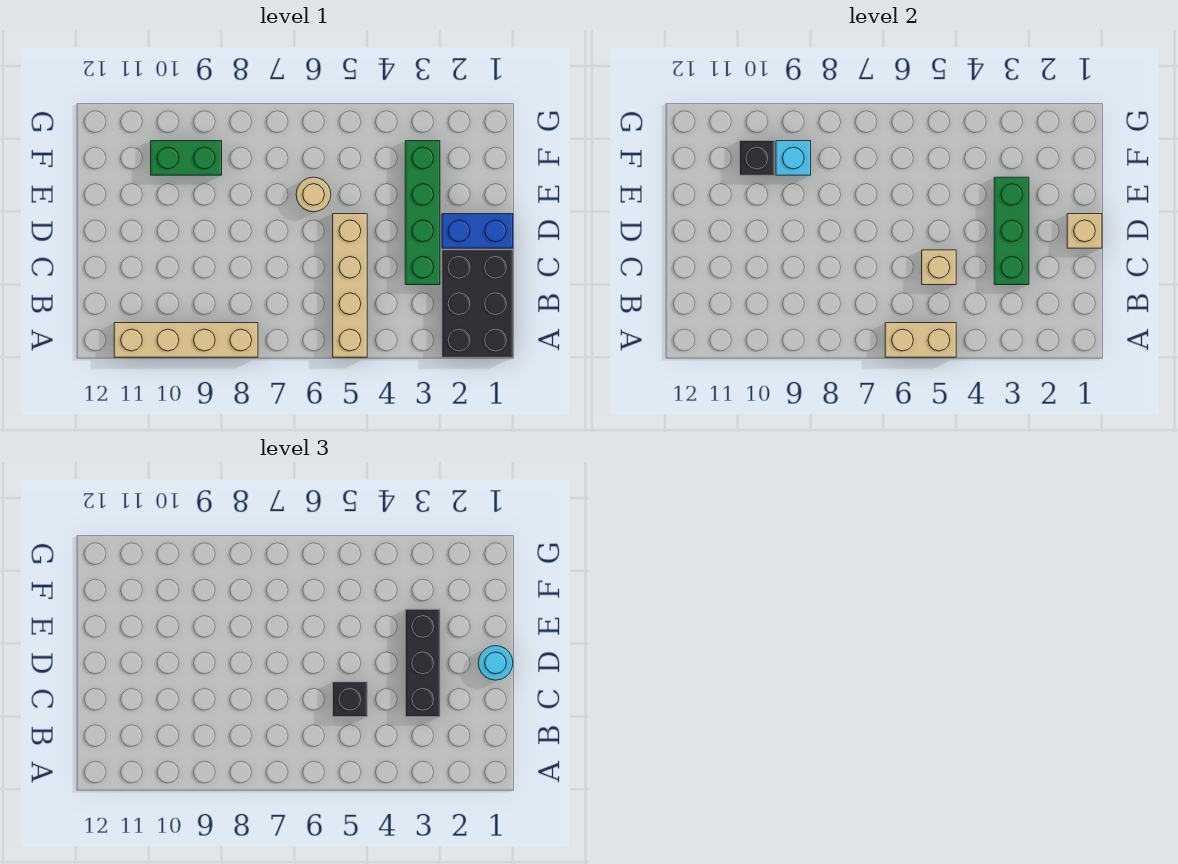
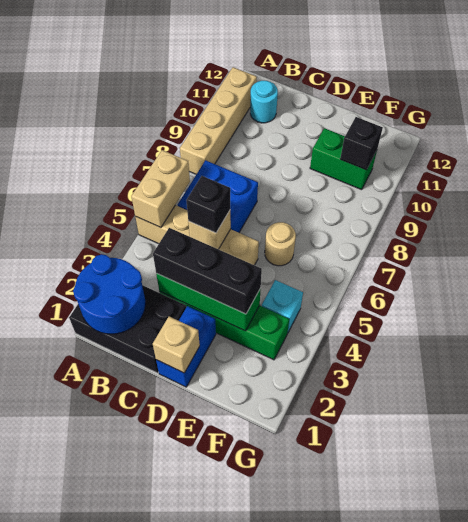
none -> blue 2x2 round brick [73,254,146,334]
none -> blue 2x2 brick [178,160,258,233]
cyan 1x1 round brick [478,646,513,680] -> cyan 1x1 round brick moved to [250,81,278,123]
green 1x2 brick [151,141,222,175] -> green 1x2 brick turned to [310,128,377,190]
cyan 1x1 brick [776,141,811,175] -> cyan 1x1 brick moved to [262,280,303,332]

